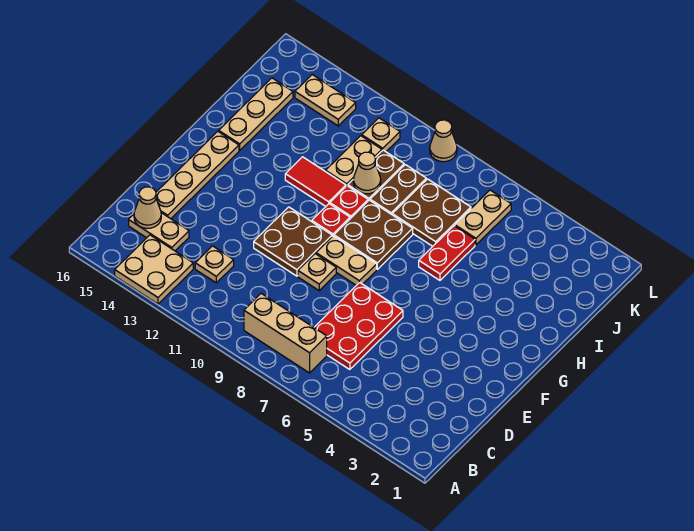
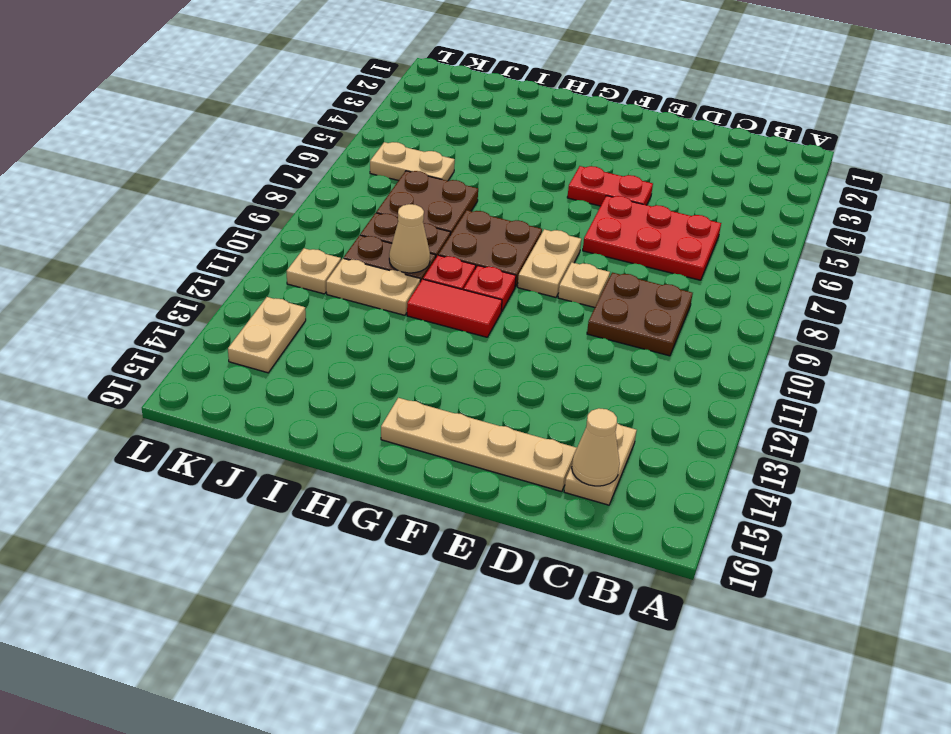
tan 2x2 plate [115,235,193,304] -> none
tan 1x3 brick [244,294,327,373] -> none
tan 1x1 plate [195,246,234,283] -> none
brown 2x2 plate [254,207,332,276] -> brown 2x2 plate moved to [587,273,693,356]
red 1x2 plate [419,226,475,280] -> red 1x2 plate moved to [567,166,653,206]
red 1x2 tile [285,157,346,206] -> red 1x2 tile turned to [407,279,502,337]
tan 1x3 plate [219,78,293,150] -> none
tan 1x1 cone [430,120,457,162] -> none

